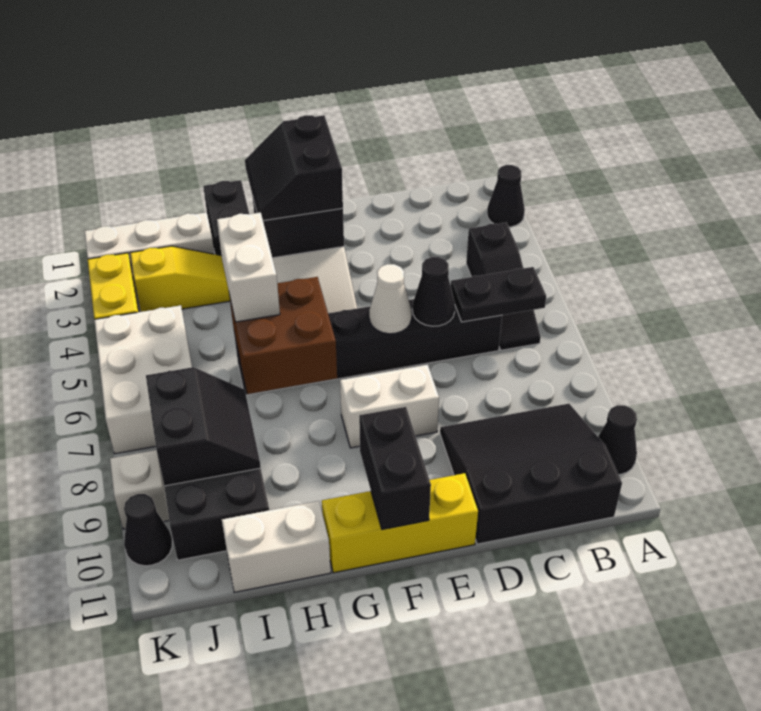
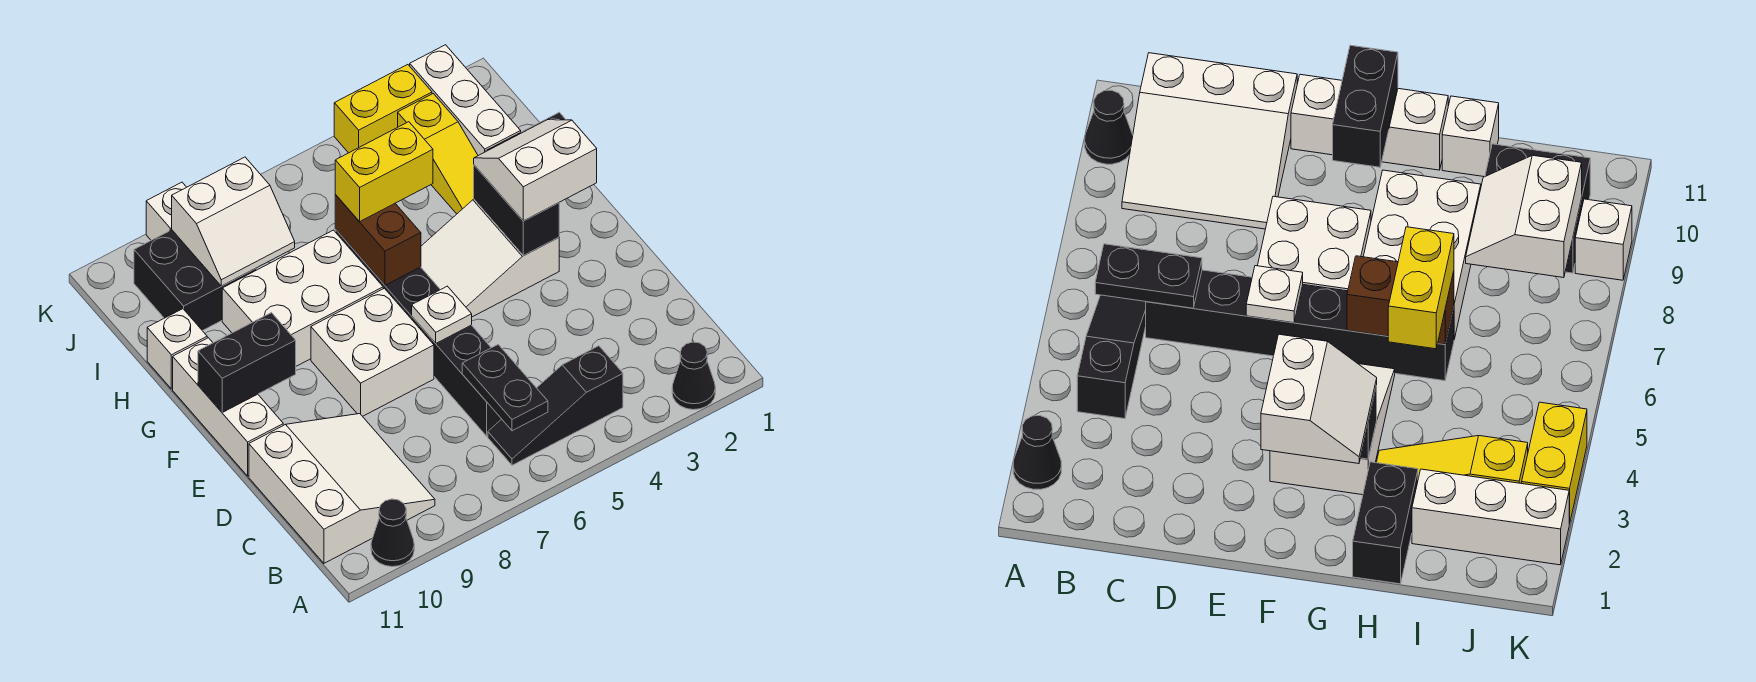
black 3x3 slope [440,404,622,544] -> white 3x3 slope [249,414,435,563]
black 1x1 cone [412,257,455,326] -> none
white 1x1 cone [369,264,412,334] -> white 1x1 plate [412,286,472,343]
white 1x2 brick [340,365,439,448] -> white 2x2 brick [311,288,434,416]
yellow 1x3 brick [322,473,478,573] -> white 1x3 brick [173,338,283,476]
black 2x2 slope [245,115,343,221] -> white 2x2 slope [474,120,597,221]
brown 2x2 brick [229,277,337,394] -> brown 1x2 brick [335,195,421,285]
white 1x2 brick [217,212,280,322] -> yellow 1x2 brick [335,122,433,222]
white 1x2 brick [222,501,331,592] -> white 1x1 brick [147,309,207,389]
black 2x2 slope [146,367,261,486] -> white 2x2 slope [172,157,295,286]
white 2x3 brick [94,305,192,454] -> white 2x3 brick moved to [222,230,383,366]
black 1x1 cone [124,494,172,566] -> none

